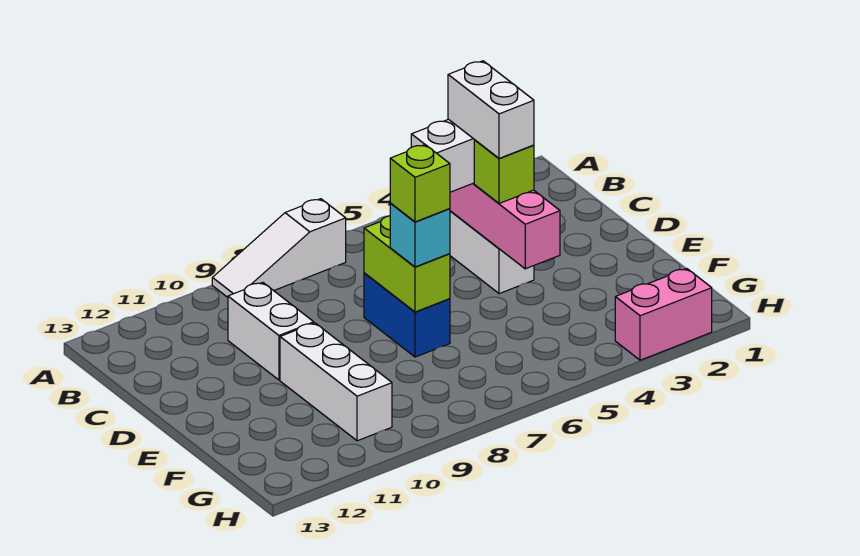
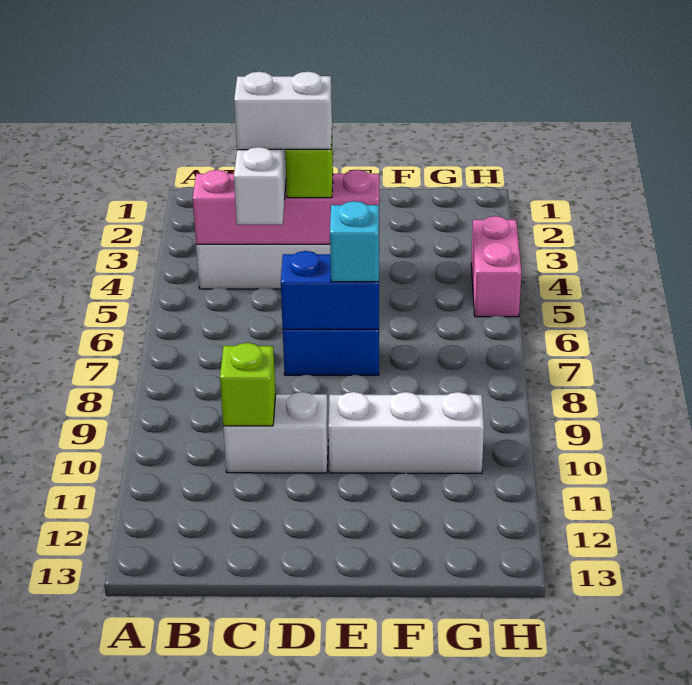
white 1x3 slope [212,199,346,297] -> none
lime 1x2 brick [364,216,450,312] -> blue 1x2 brick [281,251,379,329]
lime 1x1 brick [390,145,450,222] -> lime 1x1 brick moved to [220,343,276,426]
pink 1x2 brick [615,269,712,360] -> pink 1x2 brick moved to [471,216,522,317]

